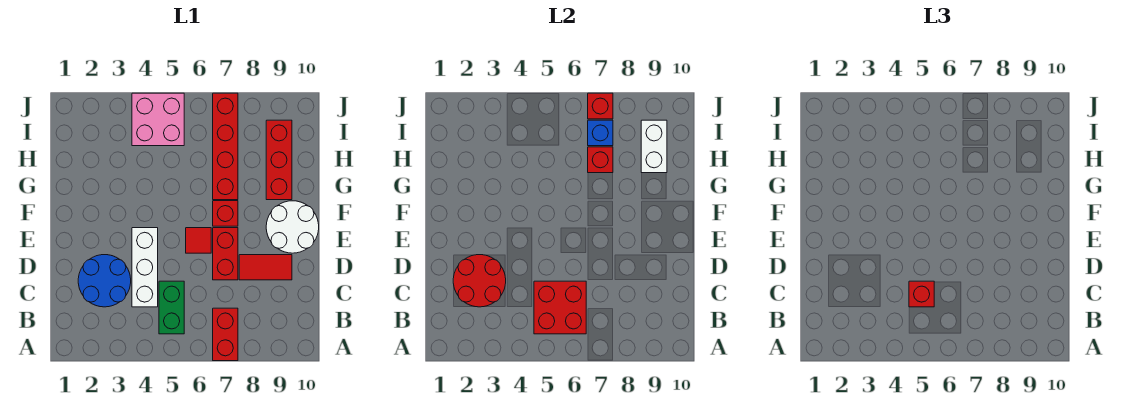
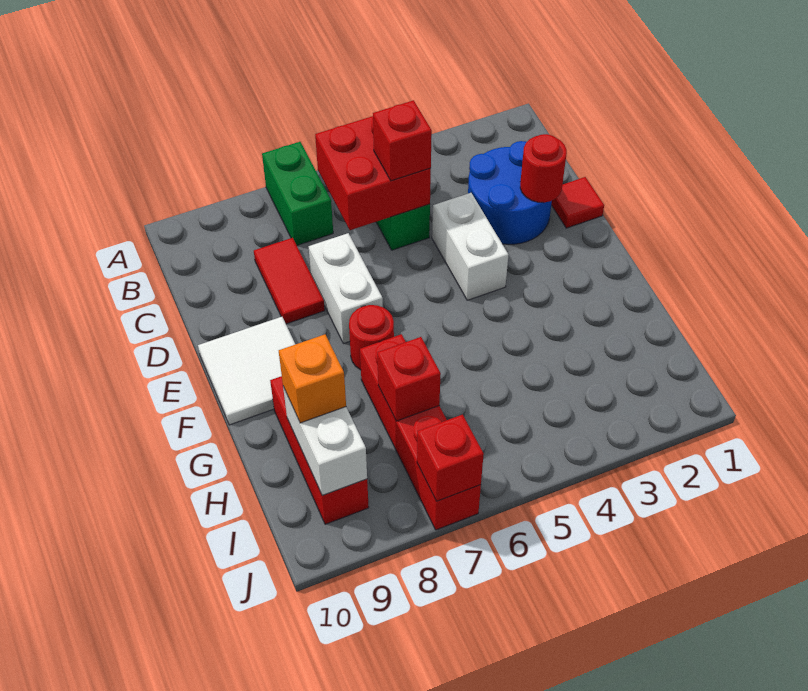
red 1x2 brick [213,308,238,361] -> green 1x2 brick [262,142,333,245]
red 2x2 round brick [453,255,506,307] -> red 1x1 round brick [520,134,567,203]
white 1x3 brick [132,228,158,307] -> white 1x2 brick [432,193,508,300]
red 1x2 brick [213,228,238,280] -> white 1x2 brick [309,233,383,344]
red 1x2 tile [239,255,292,280] -> red 1x2 tile turned to [254,238,325,324]
red 1x1 tile [186,228,211,253] -> red 1x1 tile moved to [551,177,604,228]
white 2x2 round brick [266,201,319,253] -> white 2x2 tile [198,317,295,425]
red 1x1 brick [213,201,238,226] -> red 1x1 round brick [349,305,394,370]
none -> orange 1x1 brick [279,334,346,423]
pink 2x2 brick [132,93,184,146] -> none
blue 1x1 brick [588,120,613,146] -> none

